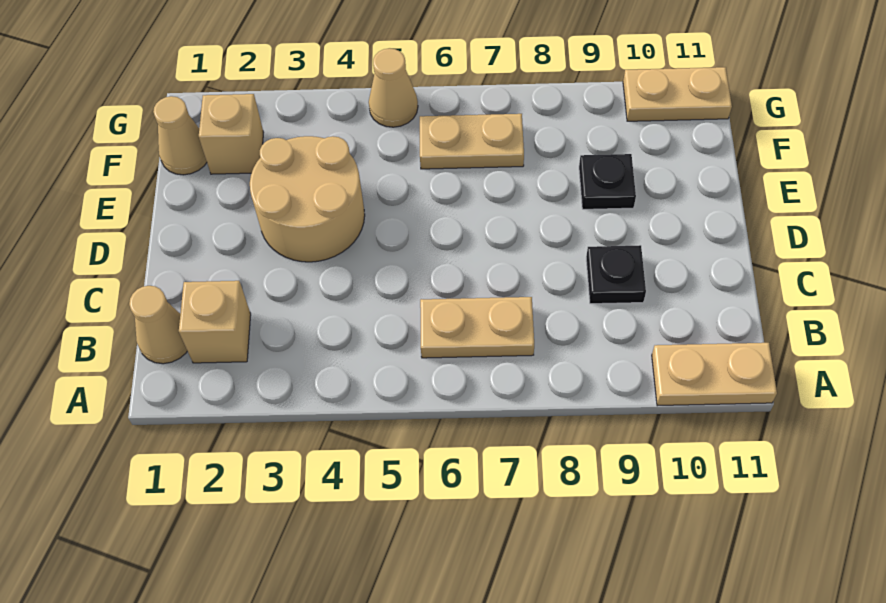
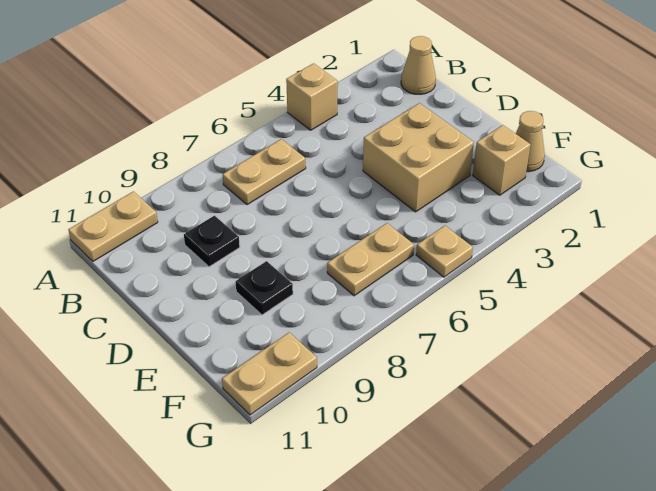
tan 1x1 brick [179,281,251,363] -> tan 1x1 brick moved to [286,63,338,130]
tan 2x2 round brick [250,136,365,262] -> tan 2x2 brick [363,103,474,212]
tan 1x1 cone [369,48,418,127] -> tan 1x1 plate [416,226,473,277]

